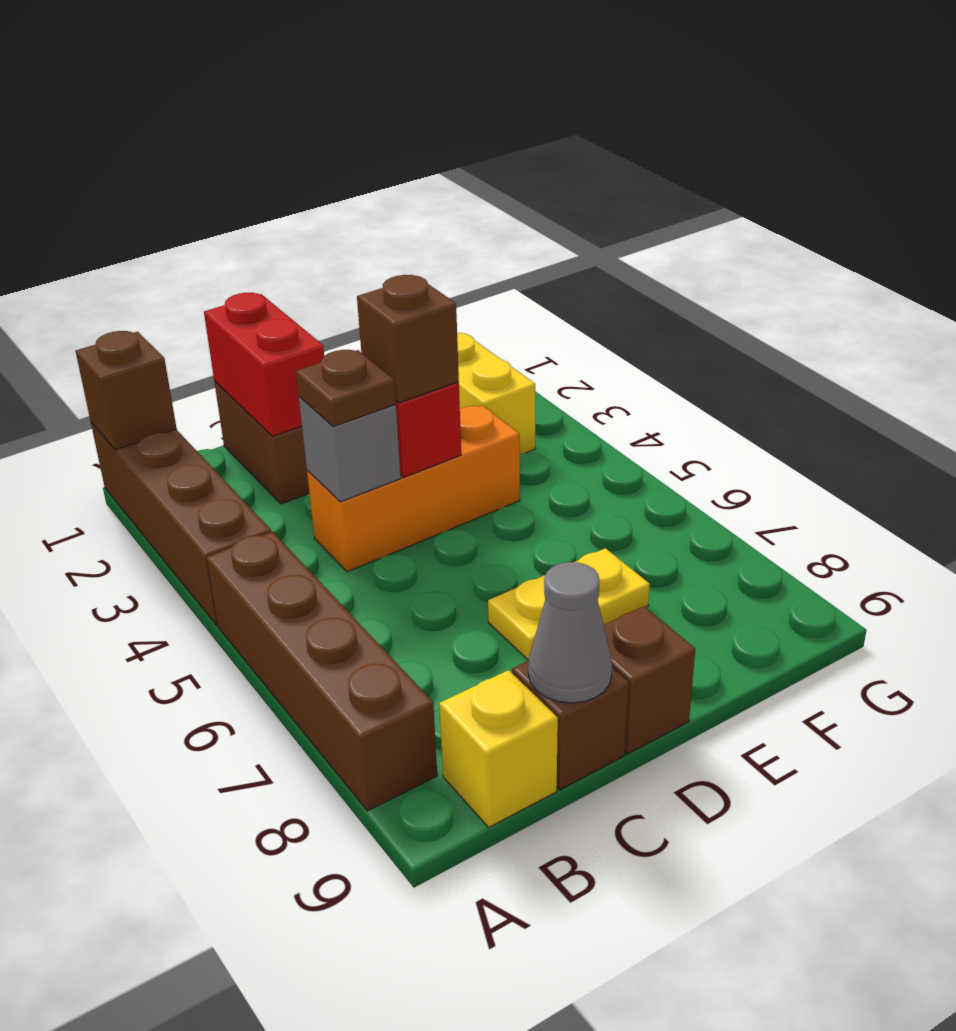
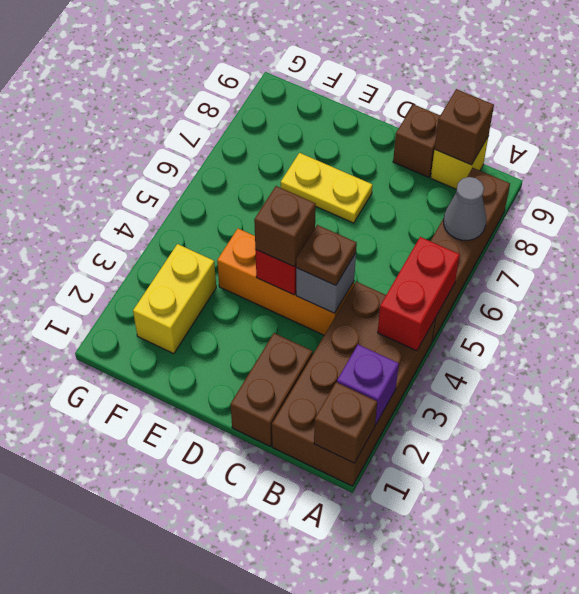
brown 1x4 brick [91,422,271,625] -> brown 2x4 brick [272,282,436,486]
none -> purple 1x1 brick [337,345,399,425]
red 1x2 brick [204,293,324,436] -> red 1x2 brick moved to [378,237,460,351]
grey 1x1 cone [528,562,612,703] -> grey 1x1 cone moved to [444,177,486,240]
brown 1x1 brick [604,606,695,754] -> brown 1x1 brick moved to [435,89,494,165]

